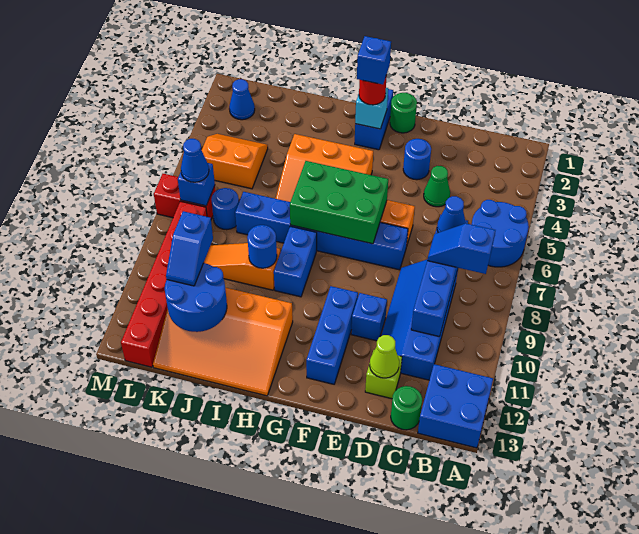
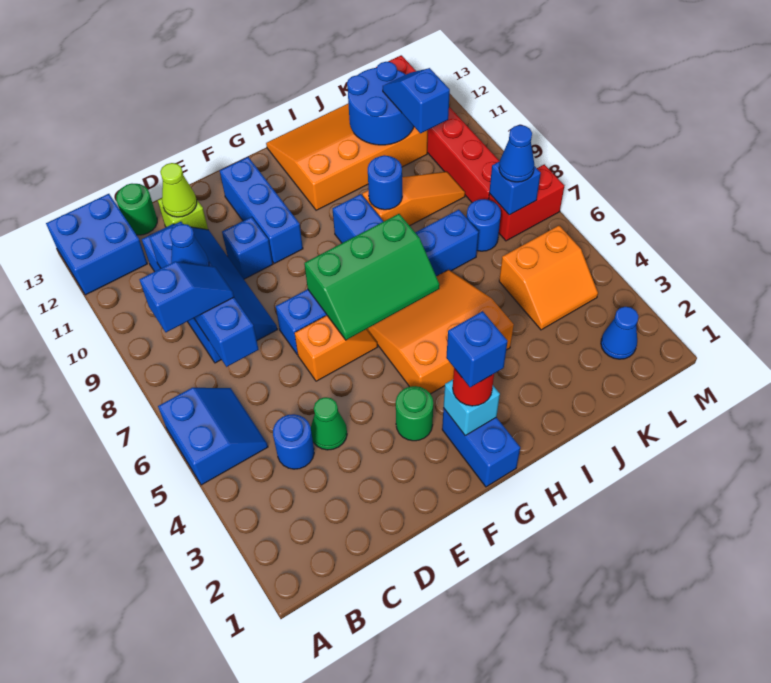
blue 2x2 round brick [472,200,529,267] -> blue 2x2 slope [158,388,268,485]
blue 1x1 cone [437,196,466,233] -> blue 1x1 cone moved to [170,224,209,266]
blue 1x1 round brick [403,139,431,180] -> blue 1x1 round brick moved to [273,414,314,469]
green 1x1 round brick [390,93,417,133] -> green 1x1 round brick moved to [396,386,433,441]
green 2x3 brick [290,161,388,244] -> green 2x3 slope [304,214,440,340]

